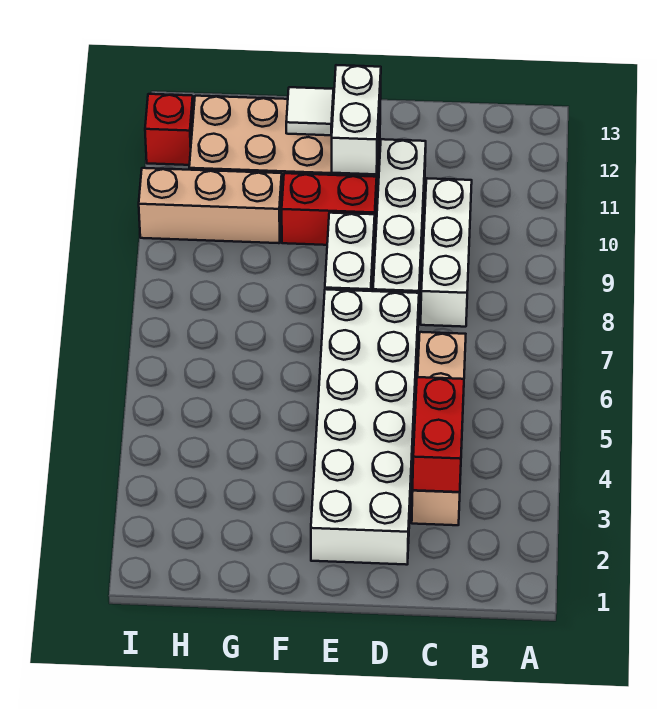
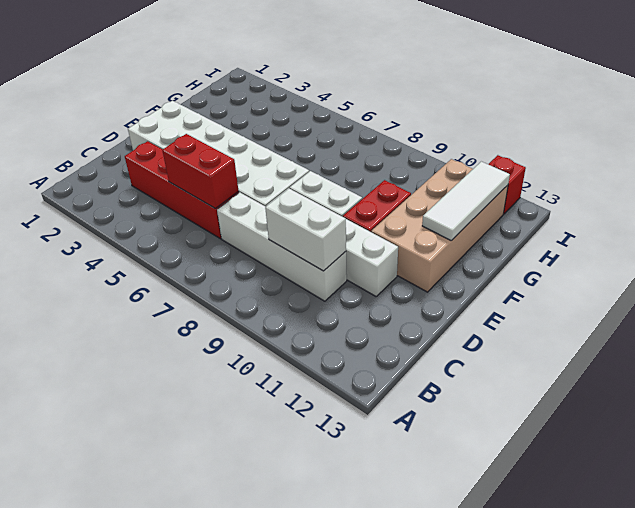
tan 1x4 brick [412,332,466,525] -> red 1x4 brick [125,141,239,239]
red 1x2 brick [413,377,464,492] -> red 1x2 brick moved to [162,134,239,208]
white 1x3 brick [421,178,472,327] -> white 1x4 brick [217,193,347,301]
white 1x2 brick [331,65,381,174] -> white 1x2 brick moved to [265,189,346,271]
white 1x1 tile [286,87,333,135] -> white 1x3 tile [422,161,510,241]
tan 1x3 brick [139,168,282,243] -> none

